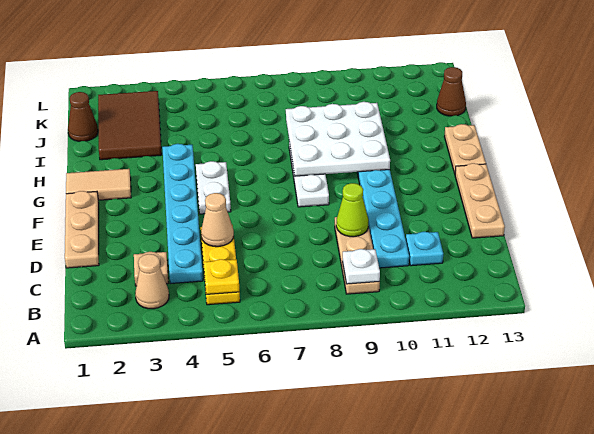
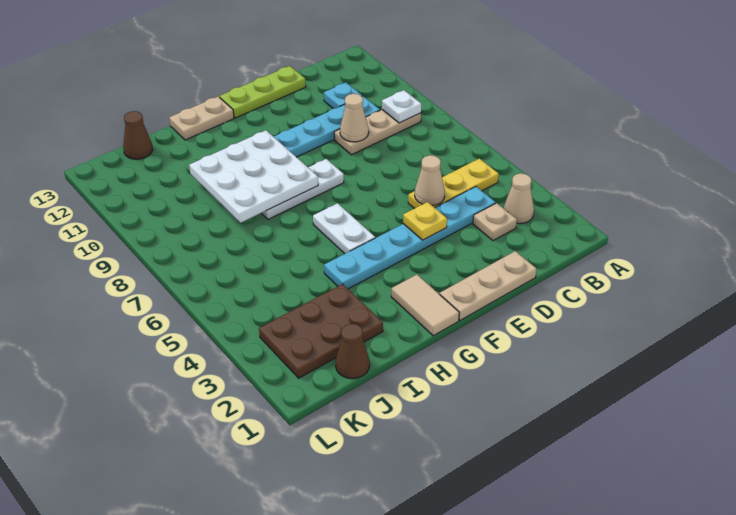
yellow 1x1 plate [203,259,240,294] -> yellow 1x1 plate moved to [403,202,447,240]
lime 1x1 cone [336,183,368,237] -> tan 1x1 cone [340,94,369,142]
tan 1x3 plate [455,163,505,238] -> lime 1x3 plate [219,66,306,118]
white 1x2 plate [196,161,231,214] -> white 1x2 plate turned to [313,203,375,254]
brown 2x3 tile [98,91,162,160] -> brown 2x3 plate [259,284,383,378]

